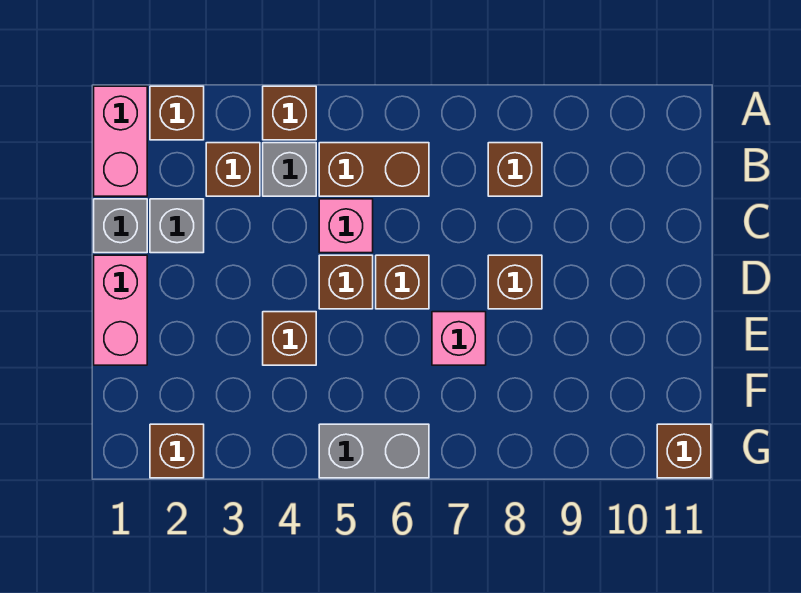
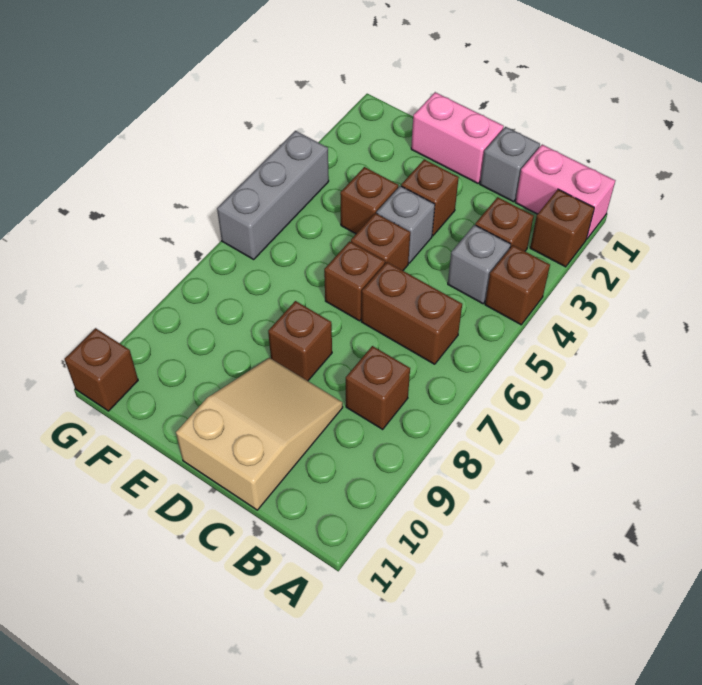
brown 1x2 brick [319,143,429,196] -> brown 1x2 brick turned to [361,262,462,364]
grey 1x1 brick [150,199,204,253] -> grey 1x1 brick moved to [376,186,435,263]
pink 1x1 brick [319,199,373,253] -> none
none -> tan 2x3 slope [176,358,343,510]
pink 1x1 brick [432,312,486,365] -> none
brown 1x1 brick [150,424,204,478] -> brown 1x1 brick moved to [401,159,459,236]
grey 1x2 brick [319,424,429,478] -> grey 1x3 brick [217,131,329,259]

